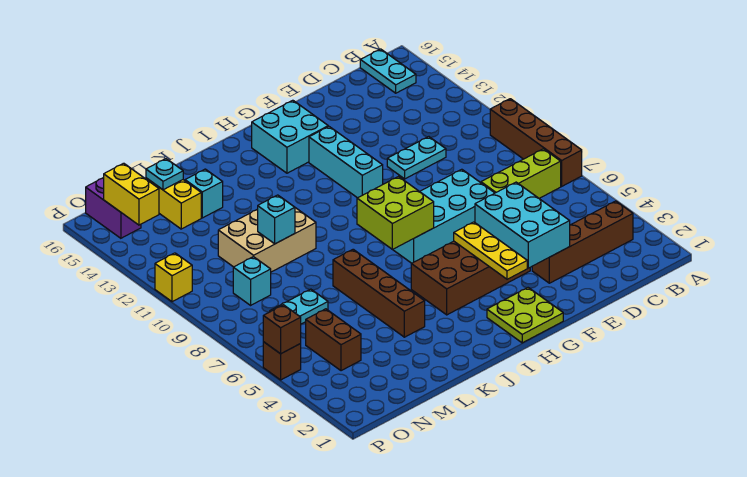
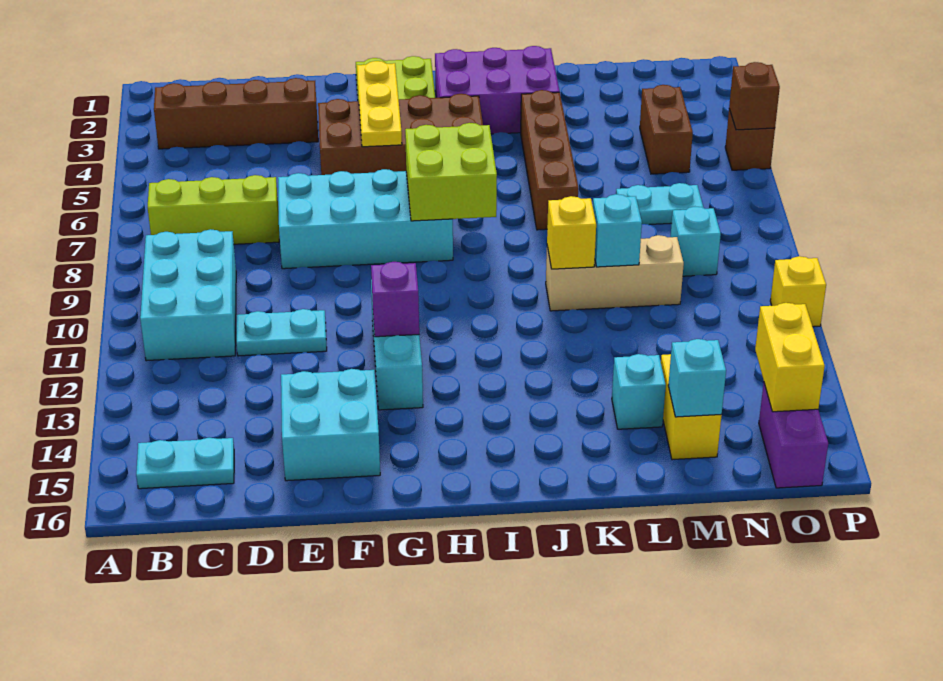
brown 1x4 brick [490,99,582,186] -> none
cyan 1x2 plate [360,49,416,93] -> cyan 1x2 plate turned to [136,438,234,489]
cyan 2x3 brick [475,182,570,268] -> cyan 2x3 brick moved to [140,229,236,361]
none -> purple 1x1 brick [371,262,419,337]
cyan 2x2 brick [252,100,328,173] -> cyan 2x2 brick moved to [281,369,380,481]
none -> purple 2x3 brick [435,46,560,134]
tan 2x3 brick [218,208,316,272] -> tan 1x3 brick [546,235,684,311]
none -> yellow 1x1 brick [547,196,596,269]
cyan 1x1 plate [146,159,183,190] -> cyan 1x1 brick [668,339,726,417]

